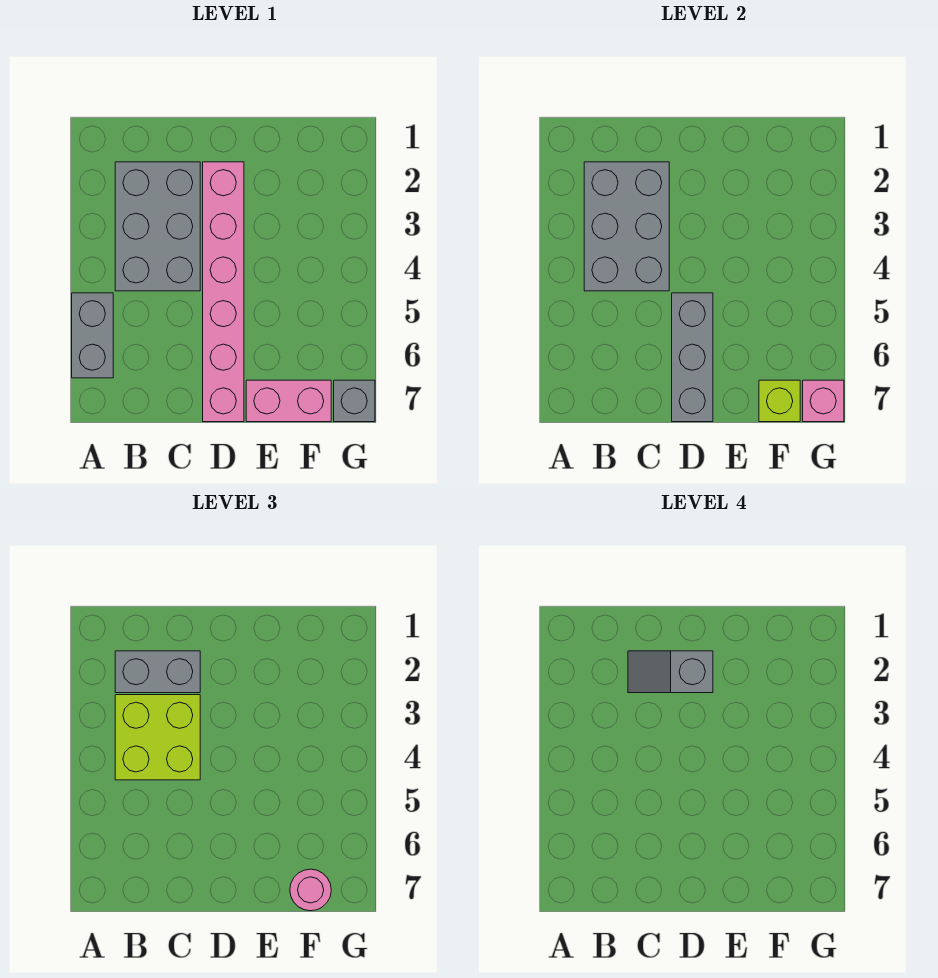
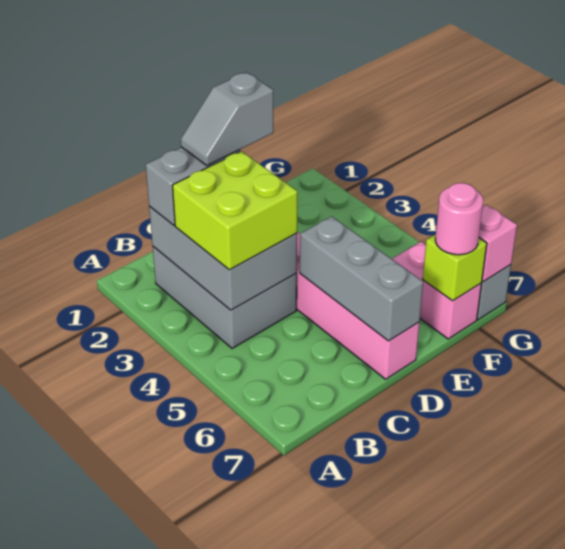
grey 1x2 brick [72,293,113,378] -> none
pink 1x2 brick [246,380,331,422] -> pink 1x2 brick turned to [392,242,482,339]

